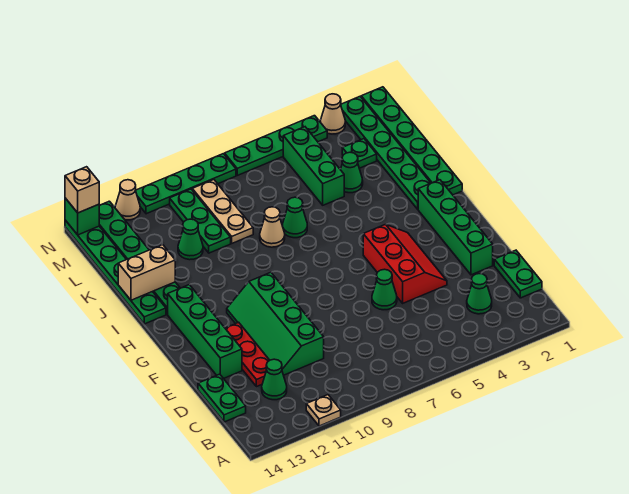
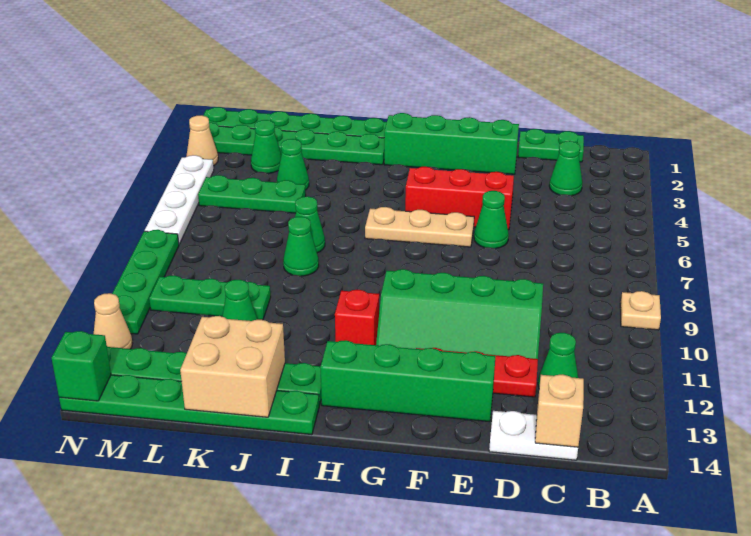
tan 1x1 plate [306,395,341,426] -> tan 1x1 plate moved to [620,291,661,330]
green 1x2 plate [198,374,246,422] -> white 1x2 plate [489,411,578,460]
none -> red 1x1 brick [335,290,379,345]
tan 1x1 cone [260,207,285,247] -> green 1x1 cone [283,217,319,276]
tan 1x2 brick [118,245,175,300] -> tan 2x2 brick [180,316,285,417]
green 1x3 brick [283,127,344,205] -> green 1x3 plate [198,175,306,213]
tan 1x3 plate [192,180,253,243] -> tan 1x3 plate moved to [365,207,474,247]
green 1x1 plate [342,139,377,168] -> green 1x1 cone [251,120,281,173]
green 1x4 plate [225,116,327,175] -> white 1x4 plate [145,155,214,244]
tan 1x1 brick [65,167,99,213] -> tan 1x1 brick moved to [535,374,584,447]

